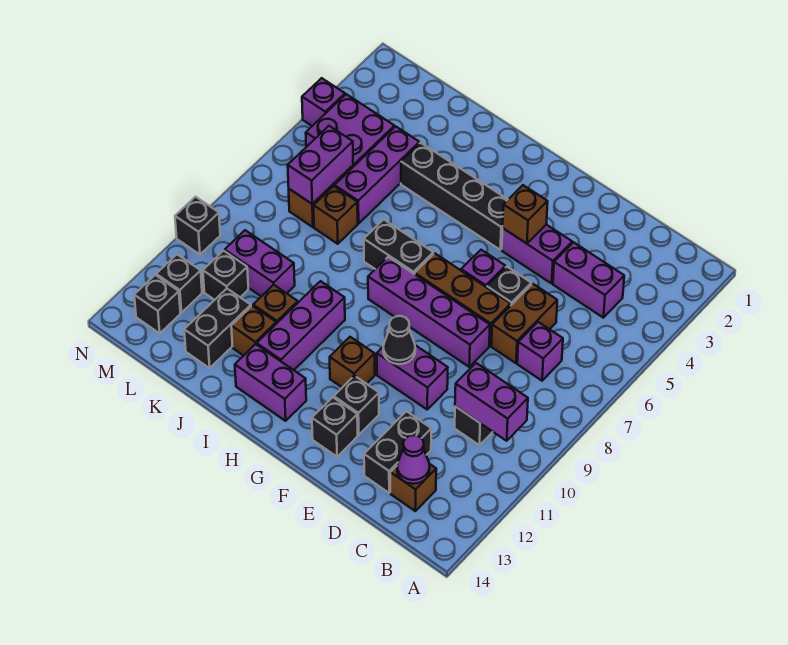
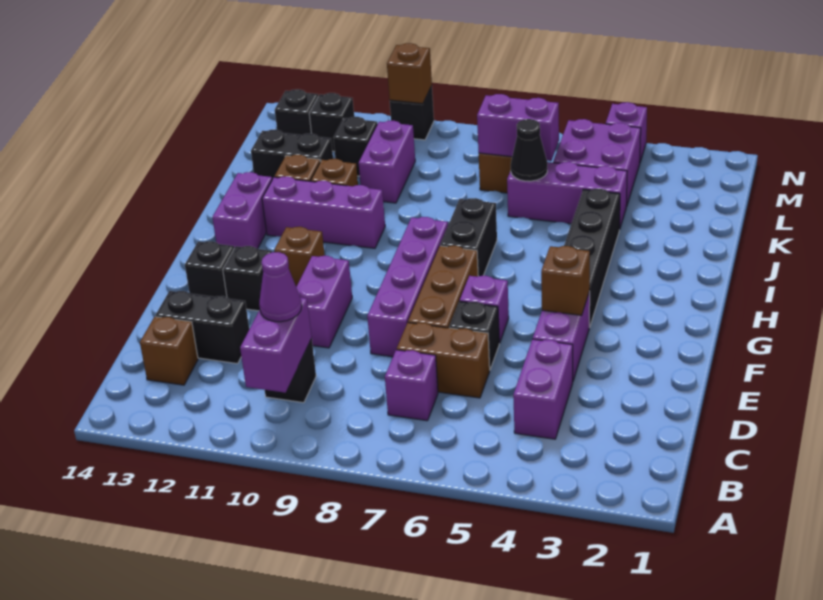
purple 1x1 cone [397,435,430,484] -> purple 1x1 cone moved to [259,252,302,322]
black 1x1 cone [383,316,415,364] -> black 1x1 cone moved to [511,119,547,181]
brown 1x1 brick [314,186,358,244] -> brown 1x1 brick moved to [387,43,432,104]

